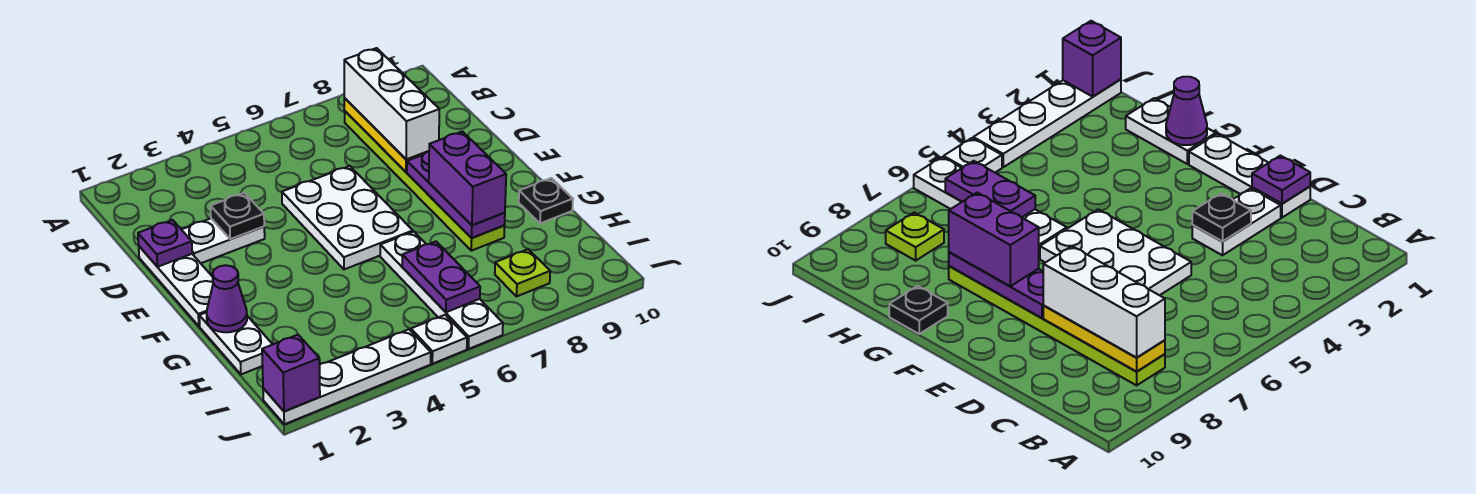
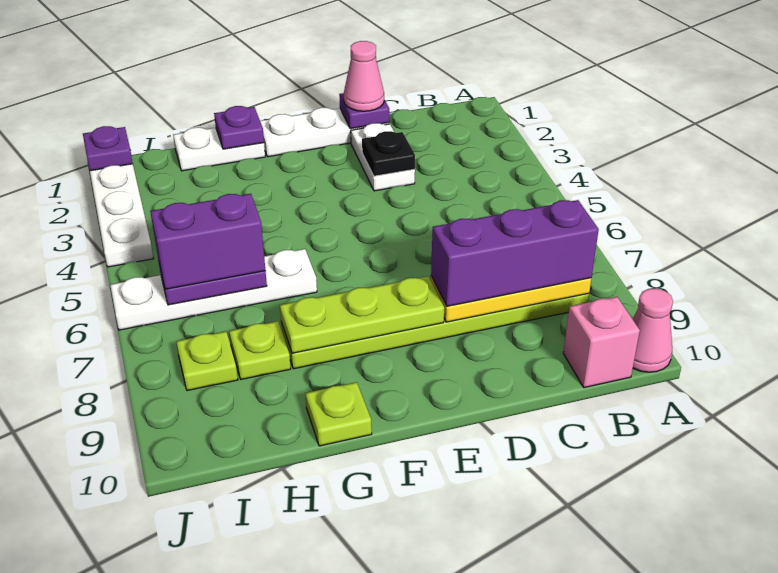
none -> pink 1x1 cone [633,289,673,372]
white 1x3 brick [344,48,439,159] -> purple 1x3 brick [431,200,599,306]
none -> pink 1x1 brick [563,297,640,388]
none -> pink 1x1 cone [344,41,384,111]
white 2x3 plate [282,166,413,269] -> none
purple 1x3 plate [407,151,505,238] -> lime 1x3 plate [280,276,444,353]
purple 1x2 brick [429,131,506,225] -> purple 1x2 brick moved to [150,194,265,289]
purple 1x1 cone [207,265,247,332] -> purple 1x1 plate [214,106,264,149]
black 1x1 plate [519,178,573,223] -> lime 1x1 plate [305,382,372,446]
none -> lime 1x1 plate [229,321,291,379]
purple 1x1 brick [262,335,320,411] -> purple 1x1 plate [83,126,133,171]
white 1x1 plate [411,315,467,364] -> none

